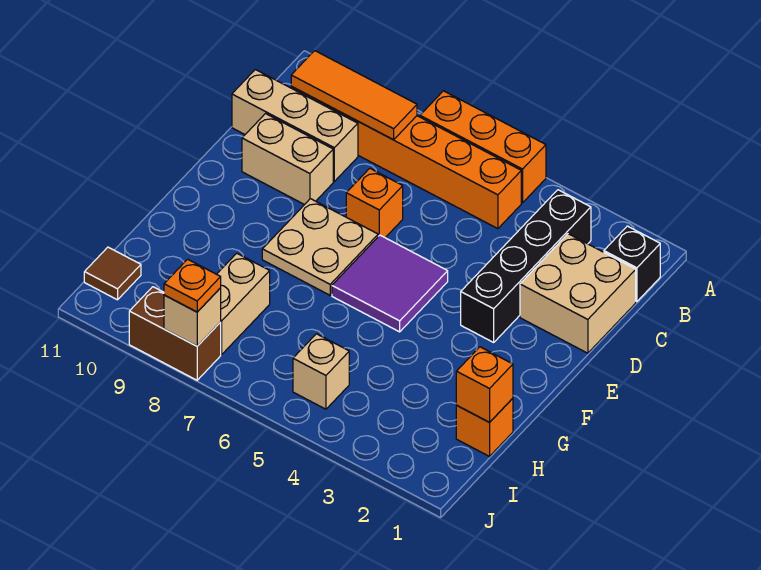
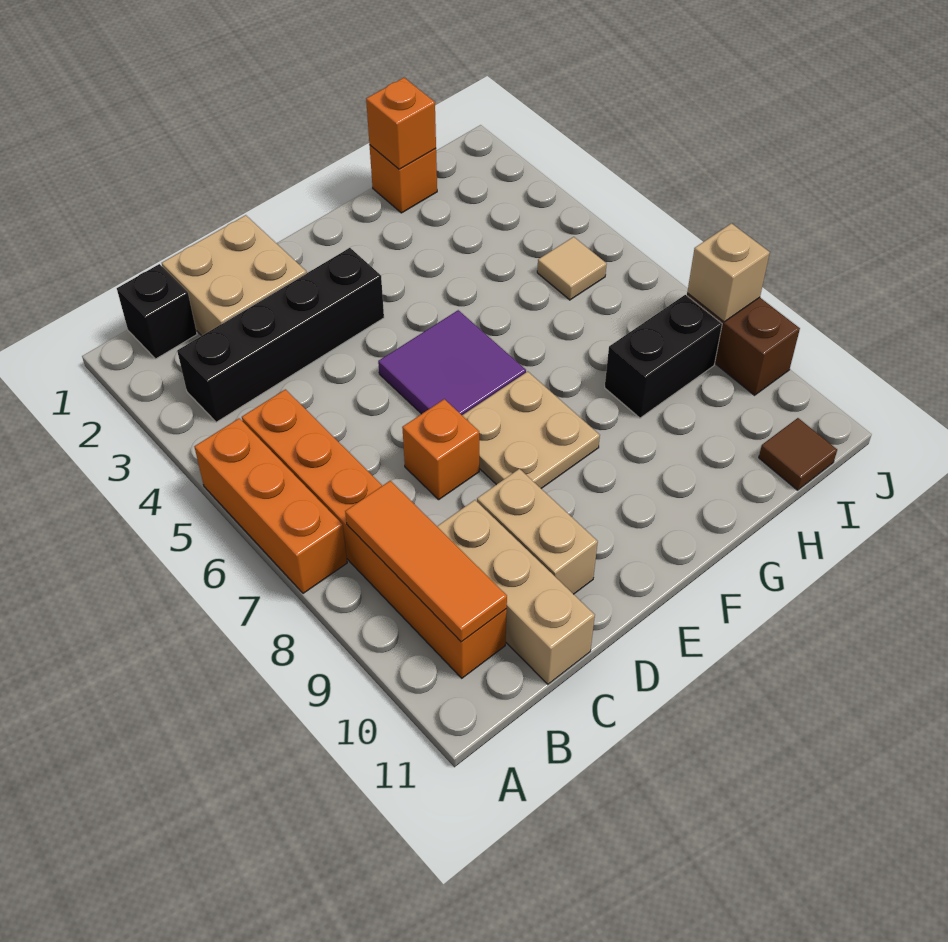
tan 1x2 brick [217,253,270,354] -> black 1x2 brick [605,295,722,418]
tan 1x1 brick [293,334,349,409] -> tan 1x1 tile [537,237,607,300]
orange 1x1 plate [164,259,221,312] -> none

